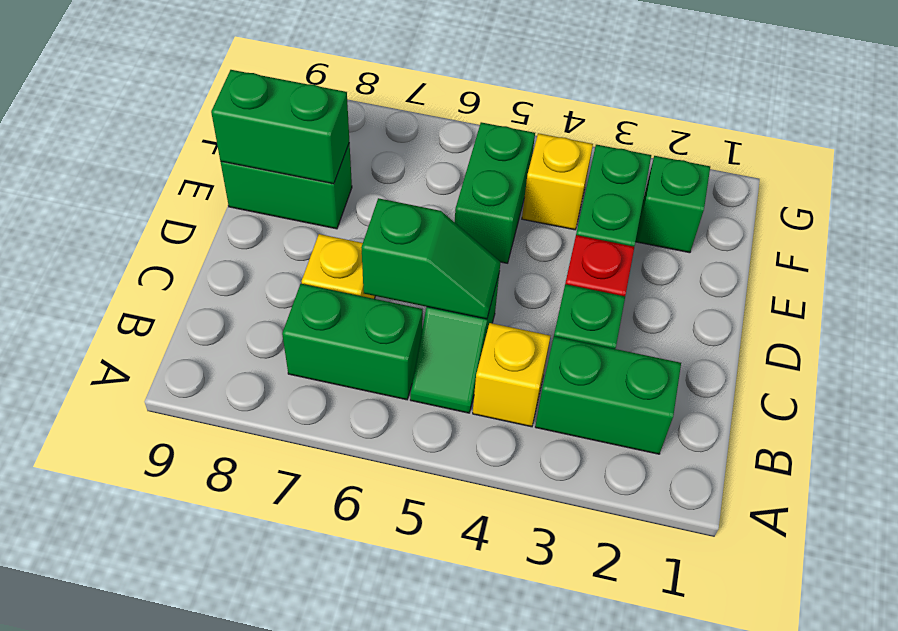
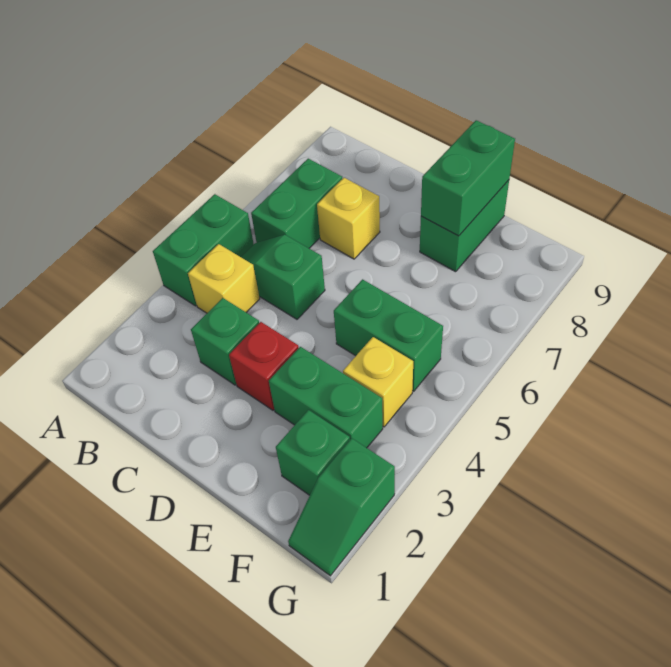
green 1x2 brick [535,336,681,454] -> green 1x2 brick moved to [153,194,254,306]
green 1x2 slope [361,198,501,319] -> green 1x2 slope moved to [288,438,395,576]

